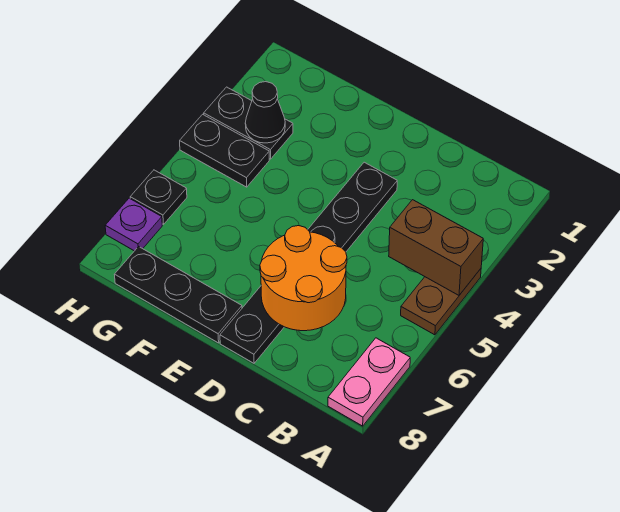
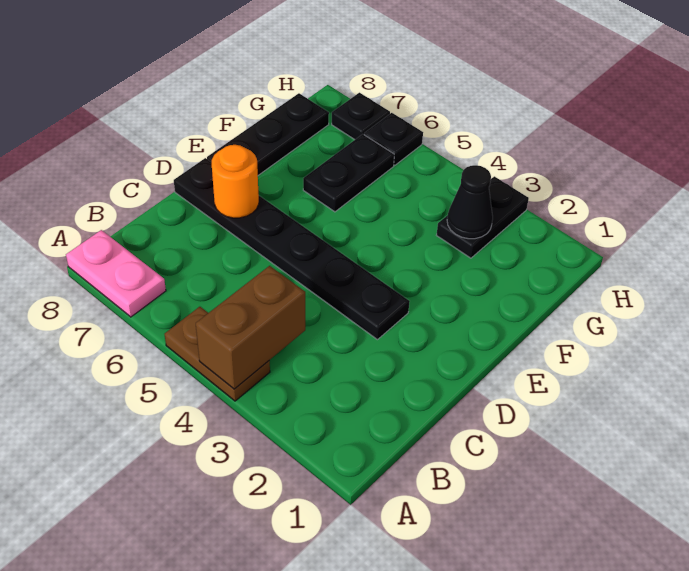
orange 2x2 round brick [260,226,347,331] -> orange 1x1 round brick [212,145,259,218]
black 1x2 plate [180,114,269,187] -> black 1x2 plate moved to [303,134,394,212]
purple 1x1 plate [105,198,162,251] -> black 1x1 plate [332,93,390,140]

